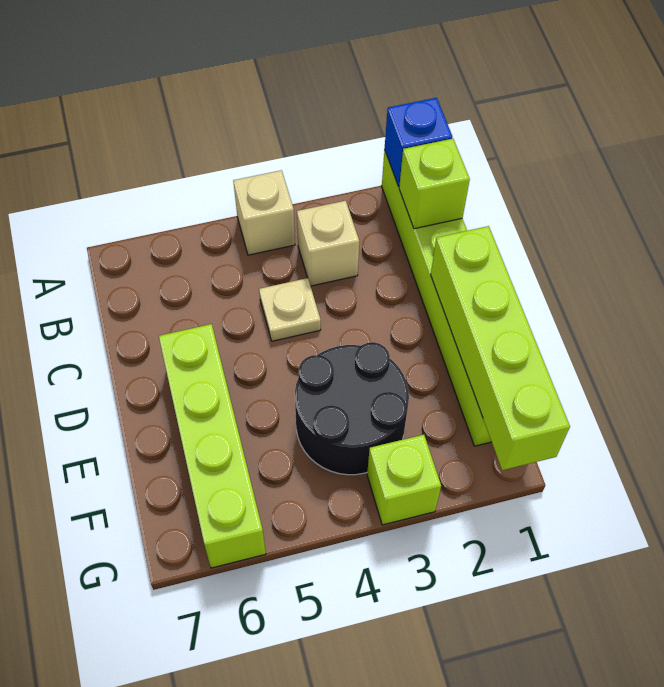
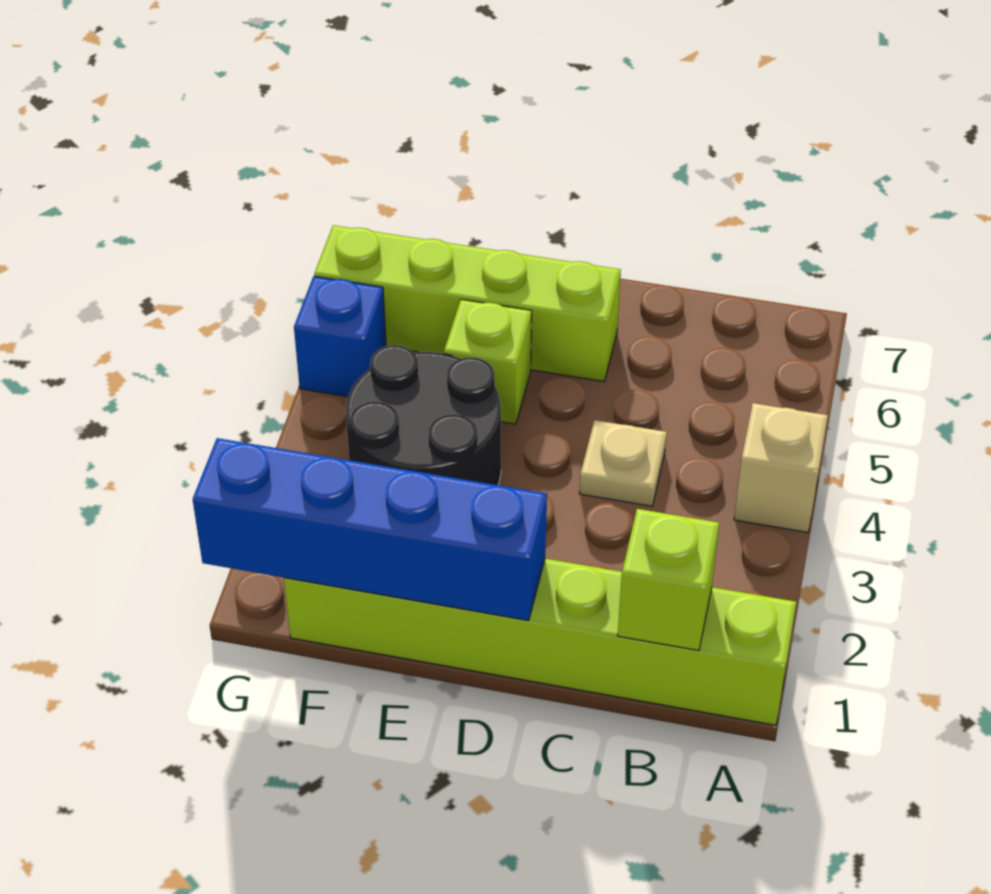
blue 1x1 brick [385,98,452,187] -> blue 1x1 brick moved to [294,276,386,397]
tan 1x1 brick [297,201,359,286] -> none
lime 1x4 brick [431,226,570,470] -> blue 1x4 brick [193,438,547,621]
lime 1x1 brick [367,435,441,525] -> lime 1x1 brick moved to [444,299,532,424]

